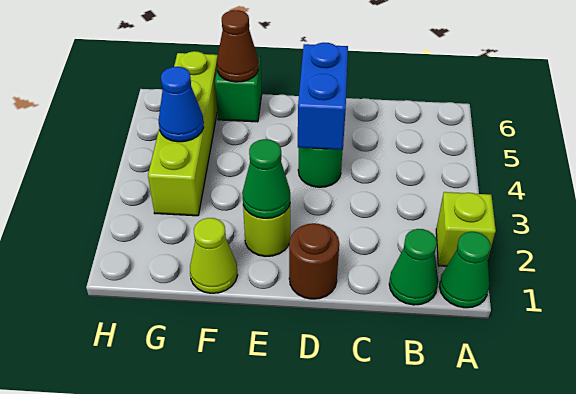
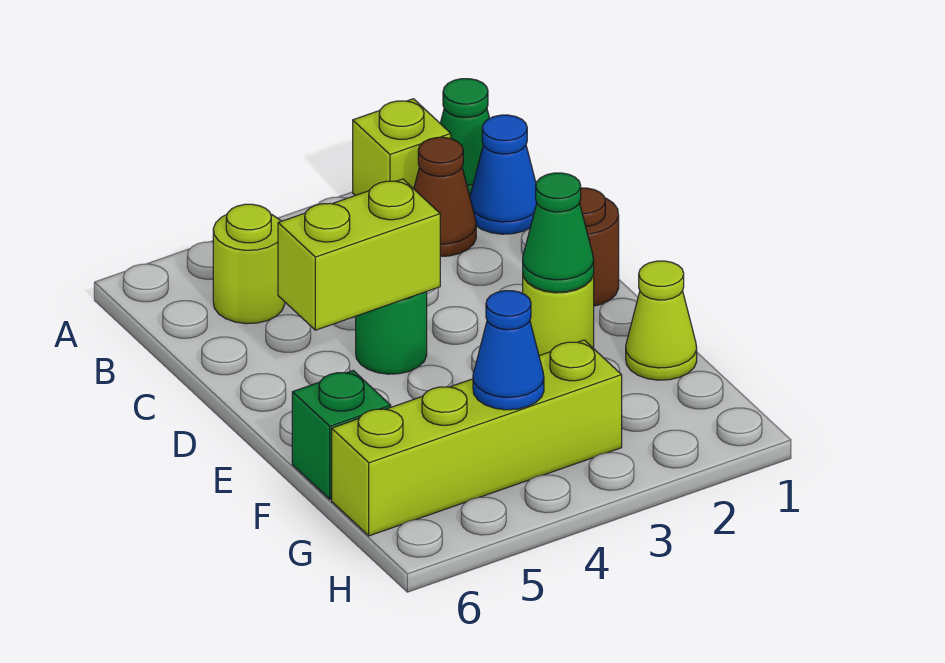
green 1x1 cone [389,229,438,305] -> blue 1x1 cone [470,115,537,234]
none -> lime 1x1 round brick [213,204,285,324]
blue 1x2 brick [298,43,348,150] -> lime 1x2 brick [278,179,440,330]
brown 1x1 cone [217,10,259,82] -> brown 1x1 cone moved to [414,137,476,256]

